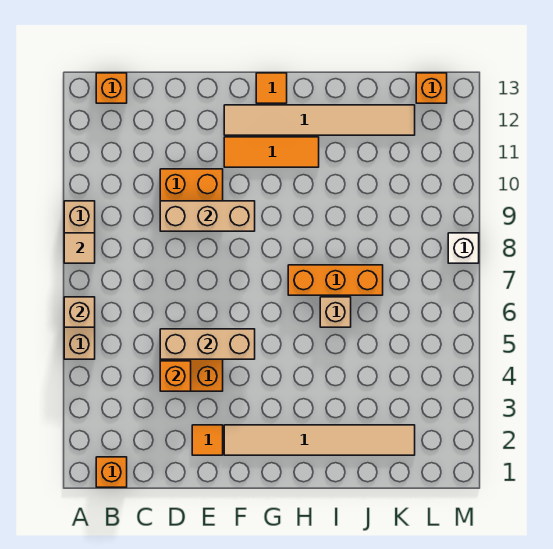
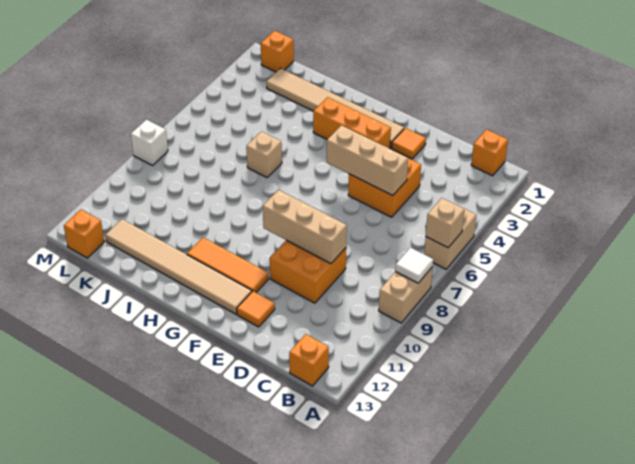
tan 1x1 tile [64,233,95,263] -> white 1x1 tile [395,248,433,283]
orange 1x1 brick [160,361,191,391] -> orange 1x1 brick moved to [261,31,294,72]
orange 1x1 tile [256,73,287,103] -> orange 1x1 tile moved to [237,291,275,327]
orange 1x3 brick [288,265,383,295] -> orange 1x3 brick moved to [313,97,391,149]

